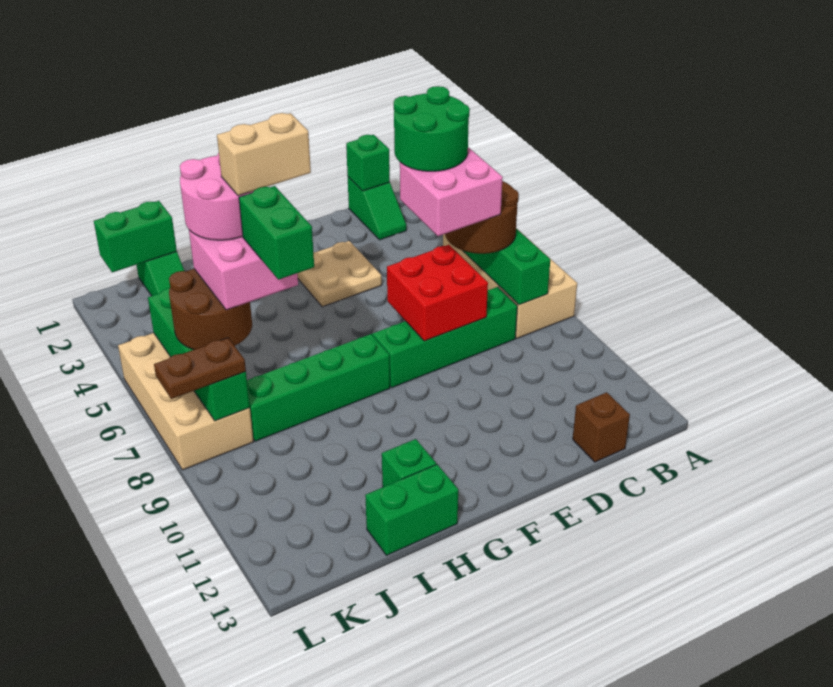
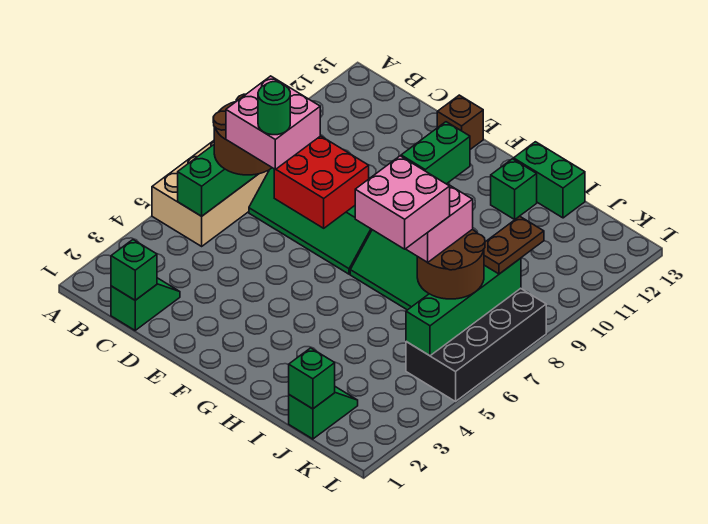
green 2x2 round brick [394,86,470,171] -> green 1x1 round brick [258,82,290,135]
brown 1x1 brick [573,392,630,462] -> brown 1x1 brick moved to [437,95,483,149]
tan 2x2 plate [297,241,382,307] -> none
tan 1x2 brick [217,113,311,196] -> none
pink 2x2 round brick [180,153,254,240] -> pink 2x2 brick [355,156,450,249]
green 1x2 brick [94,201,177,272] -> green 1x1 brick [289,348,335,409]
tan 2x4 brick [118,333,254,470] -> black 2x4 brick [406,288,546,401]
brown 1x2 plate [154,338,246,399] -> brown 1x2 plate turned to [484,216,544,274]

